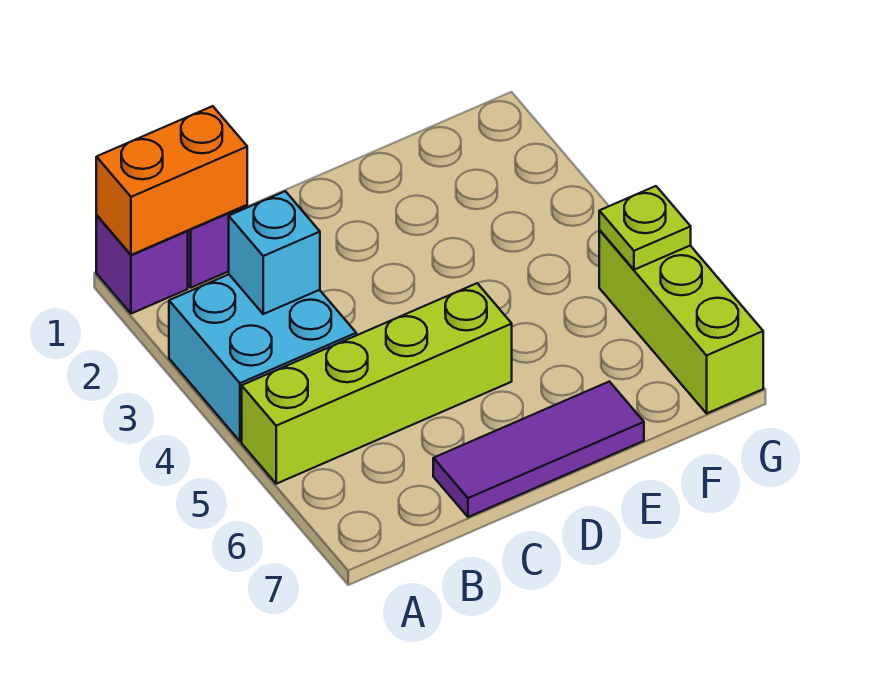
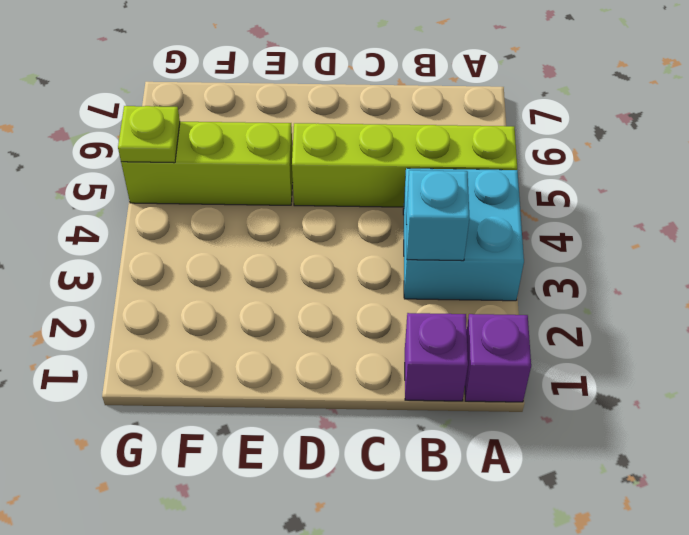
orange 1x2 brick [96,106,247,255] -> none
purple 1x3 tile [433,382,644,517] -> none
lime 1x3 brick [599,230,763,413] -> lime 1x3 brick turned to [121,122,293,205]

